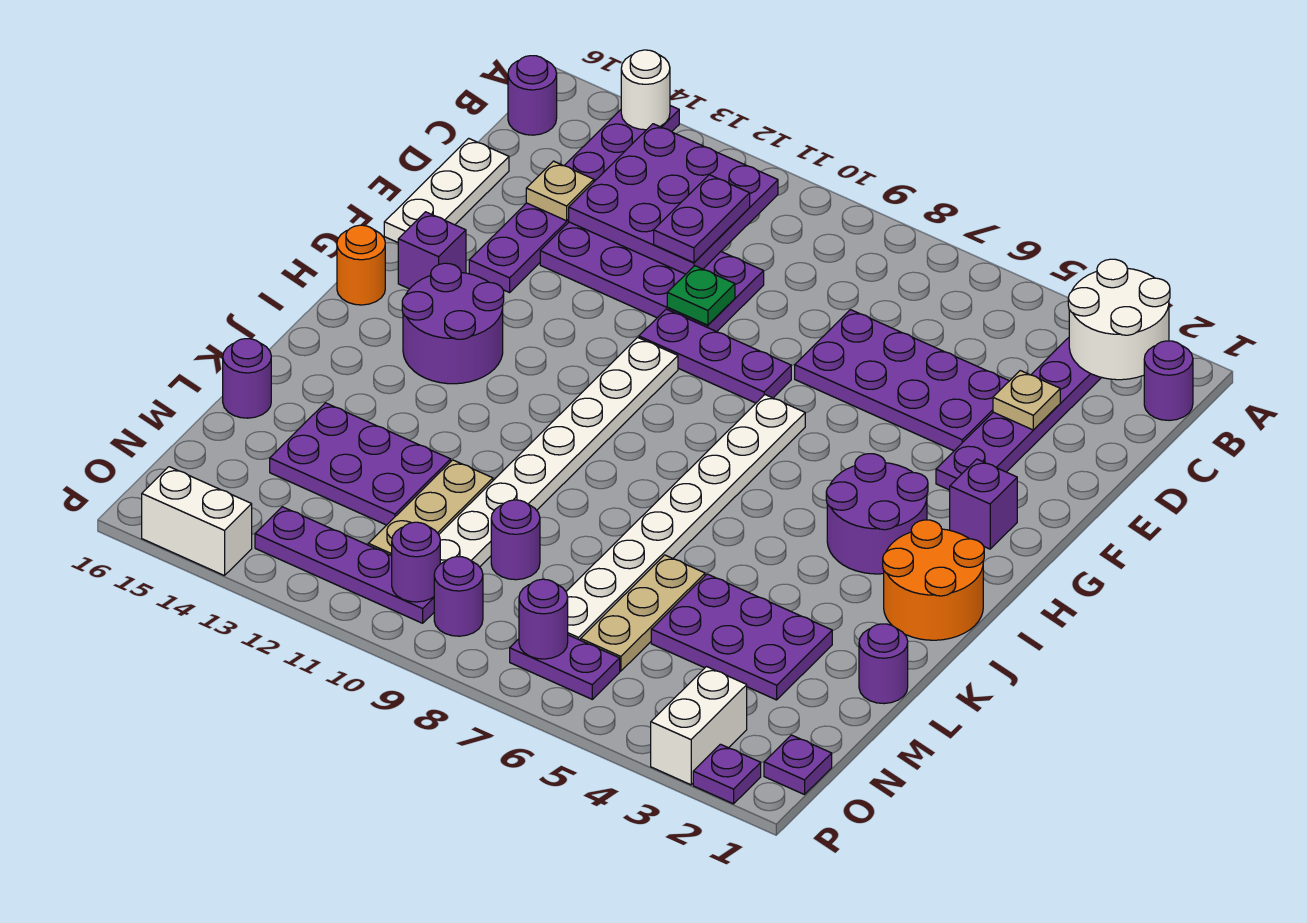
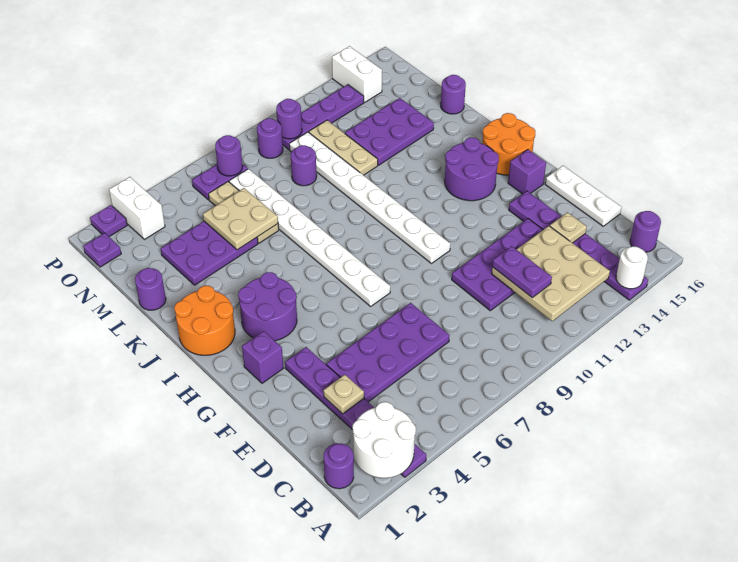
purple 3x3 plate [569,124,778,274] -> tan 3x3 plate [492,226,610,321]
green 1x1 plate [667,266,735,325] -> none
purple 1x3 plate [639,309,791,403] -> none
orange 1x1 round brick [337,225,385,305] -> orange 2x2 round brick [482,113,535,175]
none -> tan 2x2 plate [203,188,278,250]
white 1x2 brick [142,467,252,576] -> white 1x2 brick turned to [332,46,382,102]

